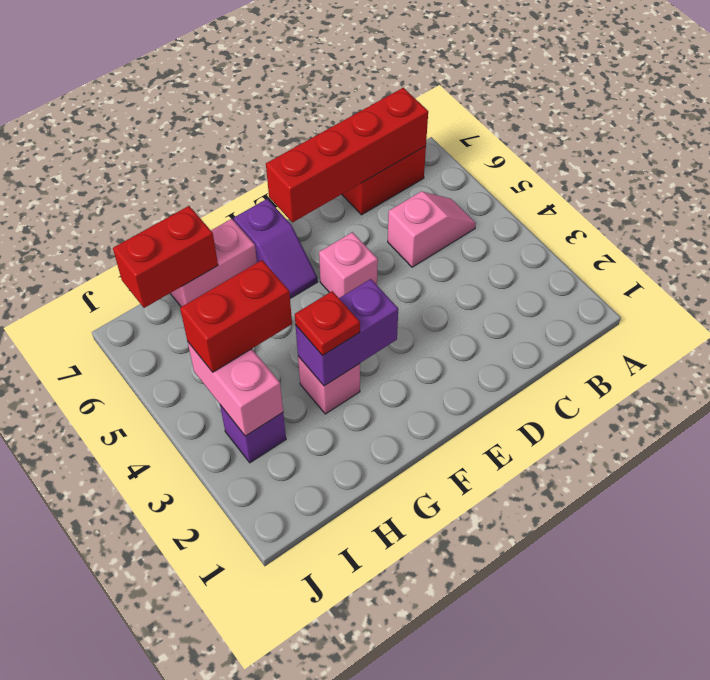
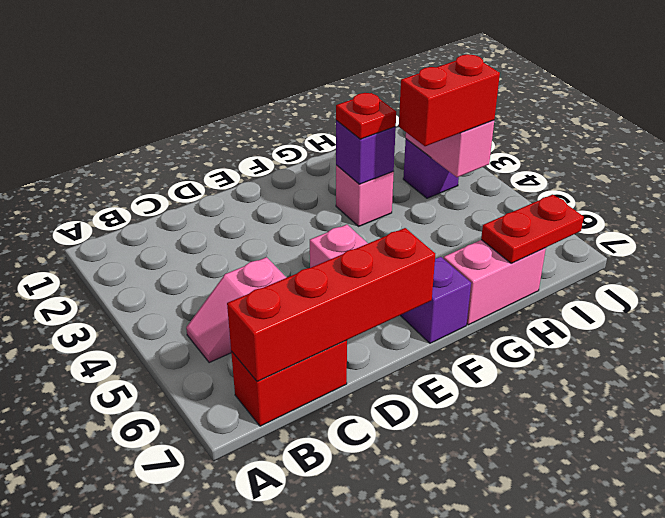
purple 1x2 brick [295,279,398,386] -> purple 1x1 brick [336,121,396,184]
red 1x2 brick [113,206,218,308] -> red 1x2 plate [481,194,584,263]

